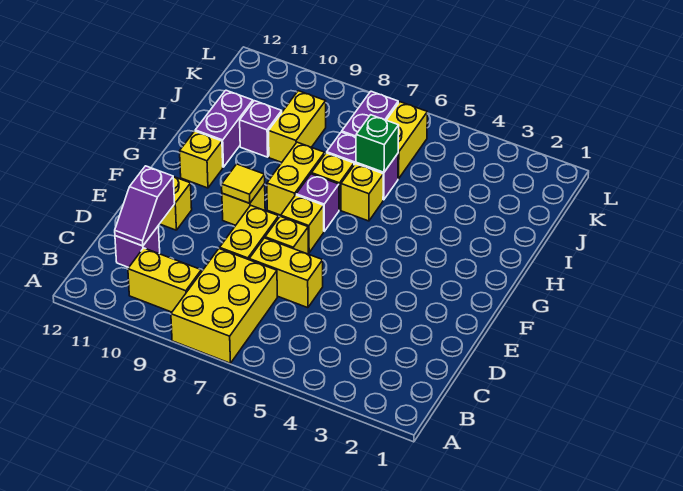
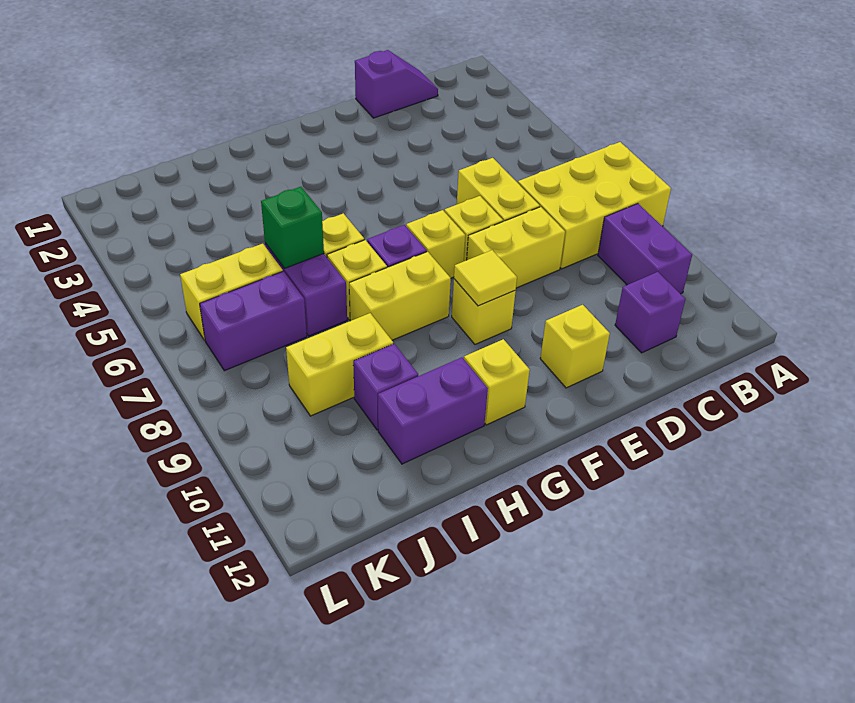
yellow 1x2 brick [128,248,201,312] -> purple 1x2 brick [598,204,692,294]
purple 1x2 slope [115,166,175,246] -> purple 1x2 slope moved to [355,50,438,118]

